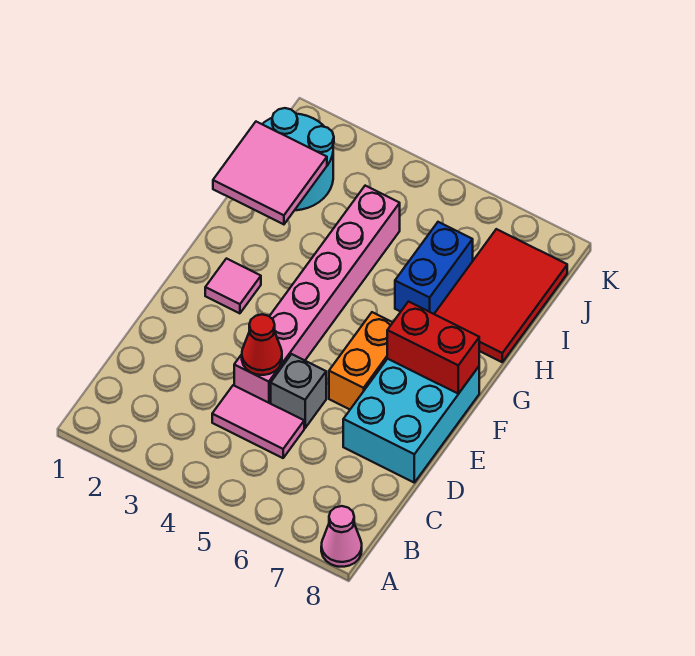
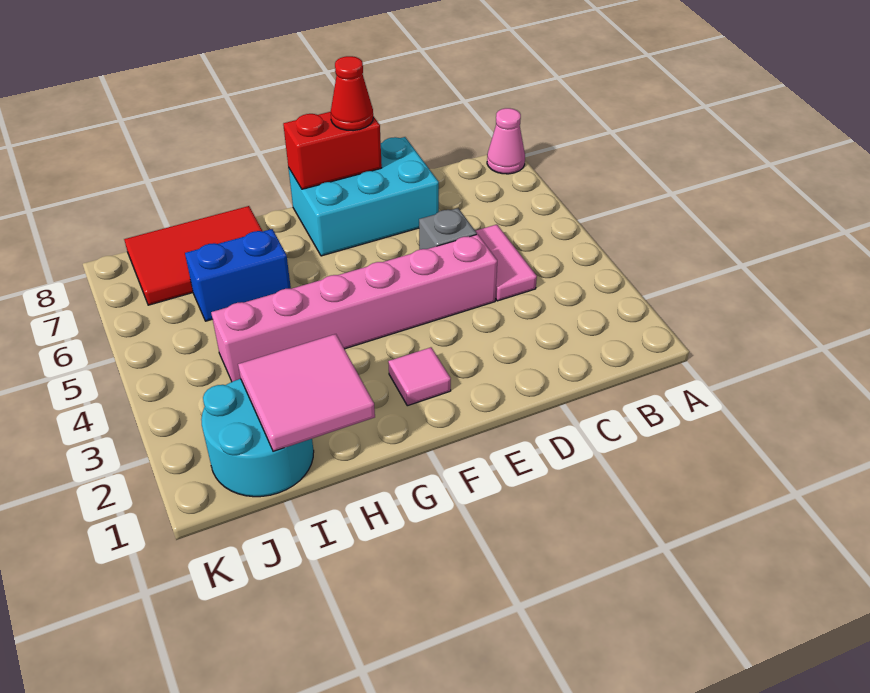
red 1x1 cone [242,314,282,375] -> red 1x1 cone moved to [331,56,373,131]
orange 1x2 brick [329,312,393,409] -> none
red 1x2 brick [387,302,479,394] -> red 1x2 brick turned to [283,112,382,189]

